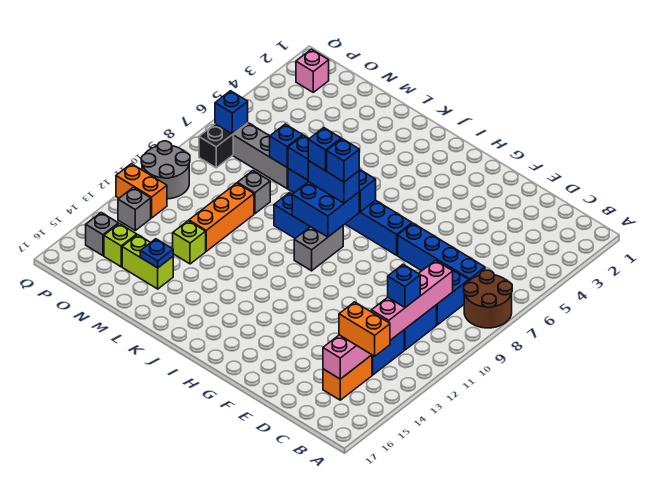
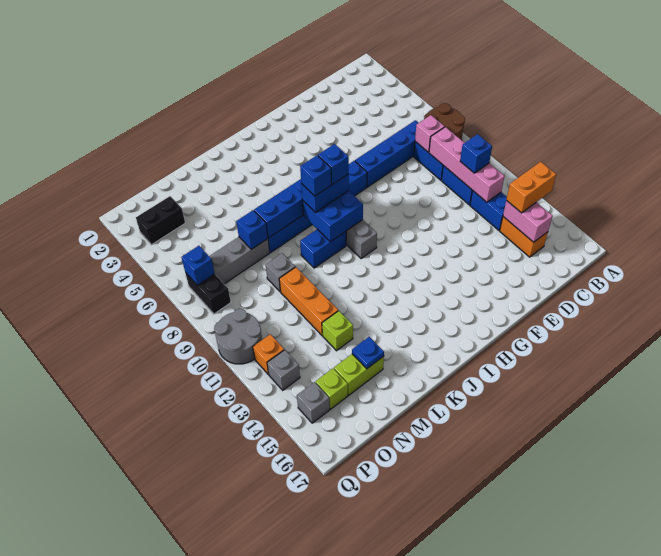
none -> black 1x2 brick [136,196,185,245]
pink 1x1 brick [296,49,329,92] -> pink 1x1 brick moved to [415,115,445,152]
orange 1x2 brick [116,164,167,218] -> orange 1x1 brick [253,334,284,374]

